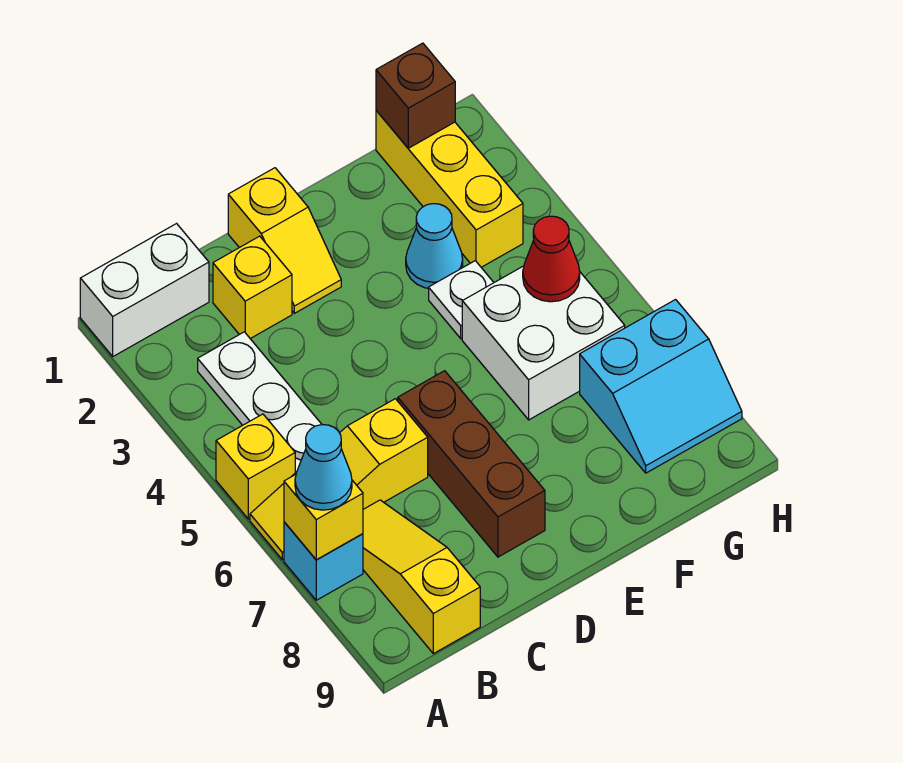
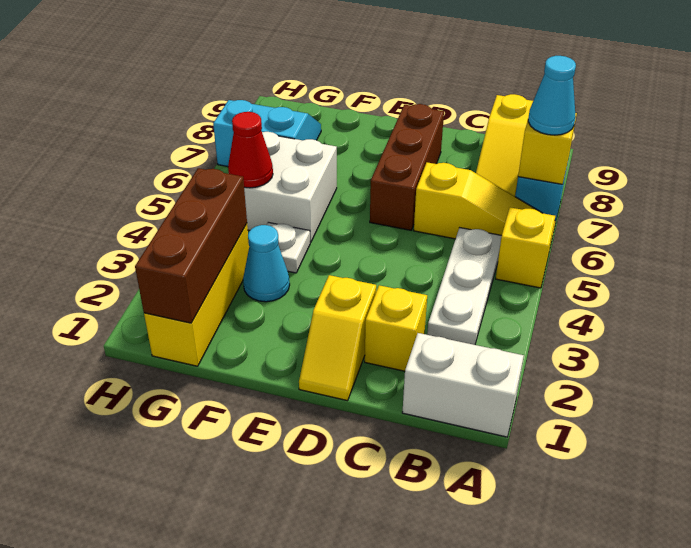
yellow 1x2 slope [228,168,341,313] -> yellow 1x2 slope turned to [299,275,376,401]
brown 1x1 brick [376,43,455,148] -> brown 1x3 brick [135,168,247,323]

